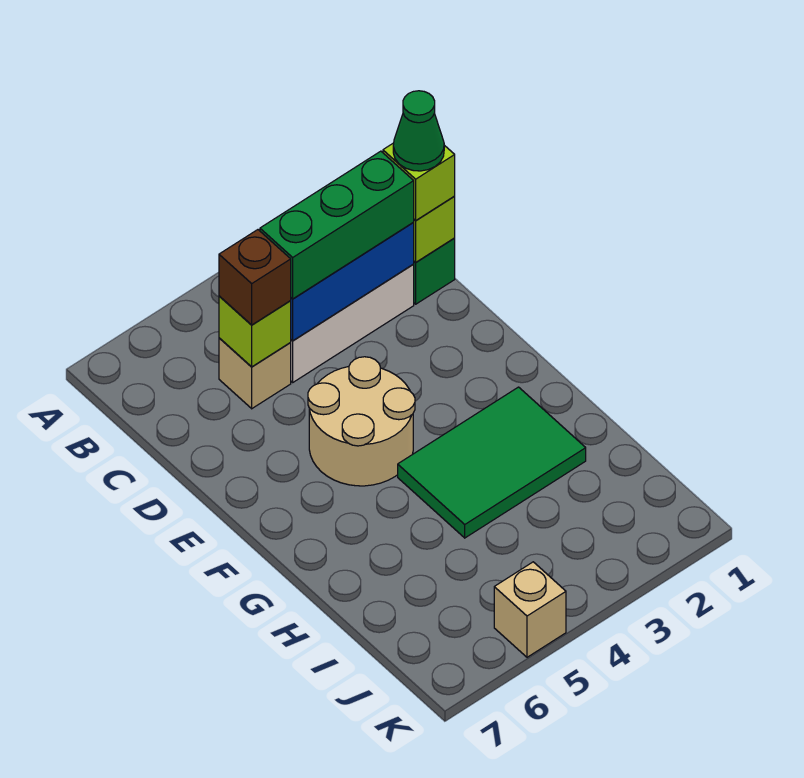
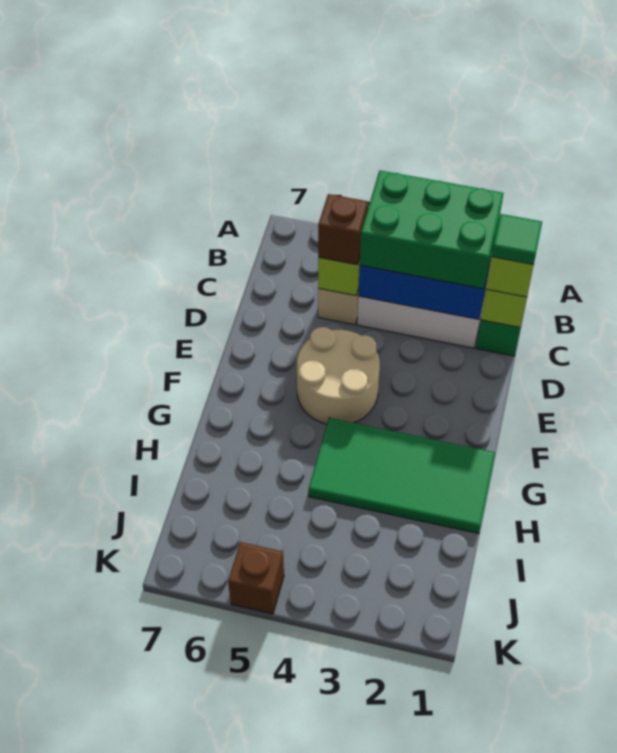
green 1x1 cone [393,91,444,171] -> green 1x1 tile [492,214,542,265]
green 1x3 brick [260,151,414,299] -> green 2x3 brick [360,170,504,289]
green 2x3 tile [398,387,586,538] -> green 2x4 tile [309,418,495,534]
tan 1x1 brick [494,562,566,657] -> brown 1x1 brick [228,542,284,614]

